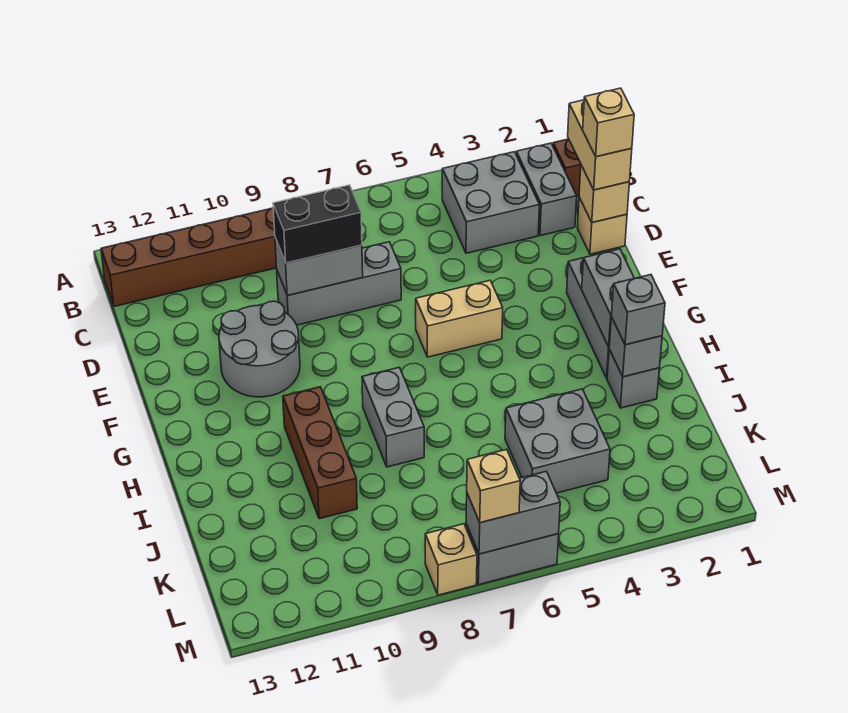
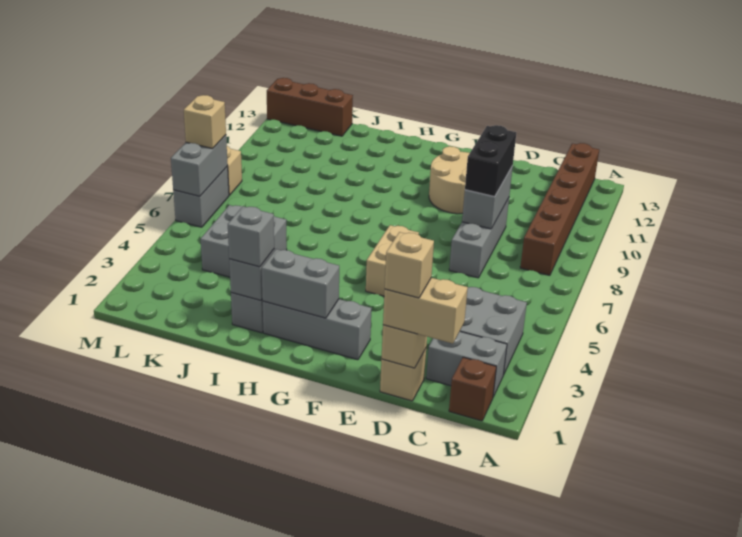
grey 2x2 round brick [219,301,300,397] -> tan 2x2 round brick [429,146,470,214]
grey 1x2 brick [362,368,424,467] -> none
brown 1x3 brick [283,387,357,519] -> brown 1x3 brick moved to [267,78,353,136]

